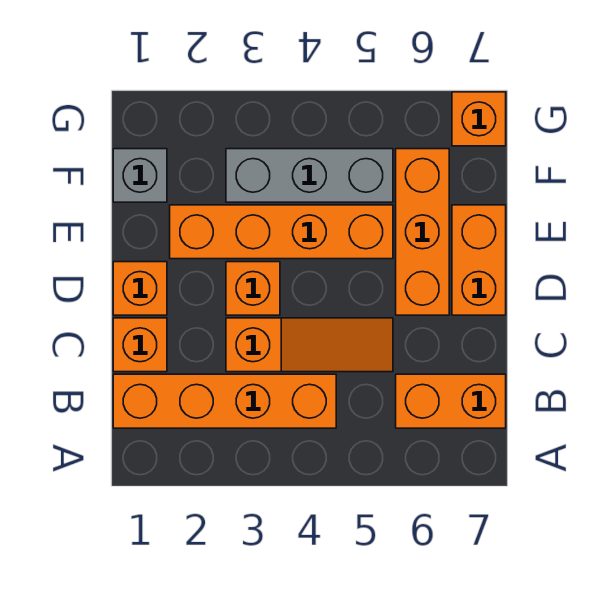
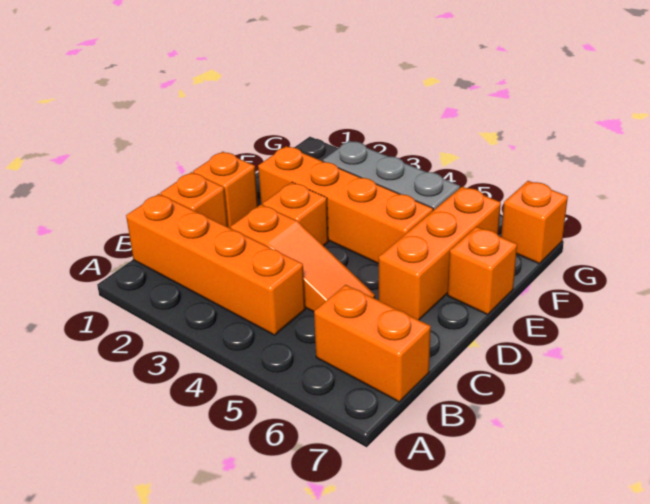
orange 1x2 brick [452,205,506,315] -> orange 1x1 brick [448,227,517,315]
grey 1x1 brick [113,149,167,202] -> none

